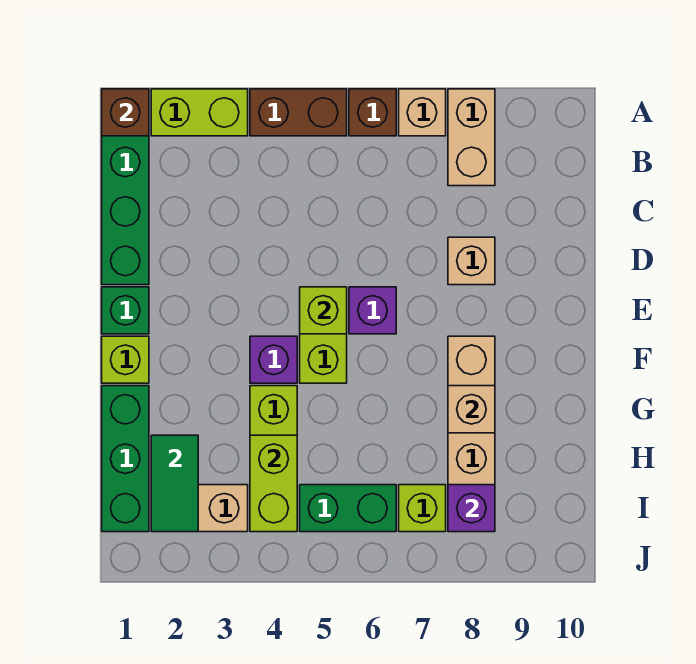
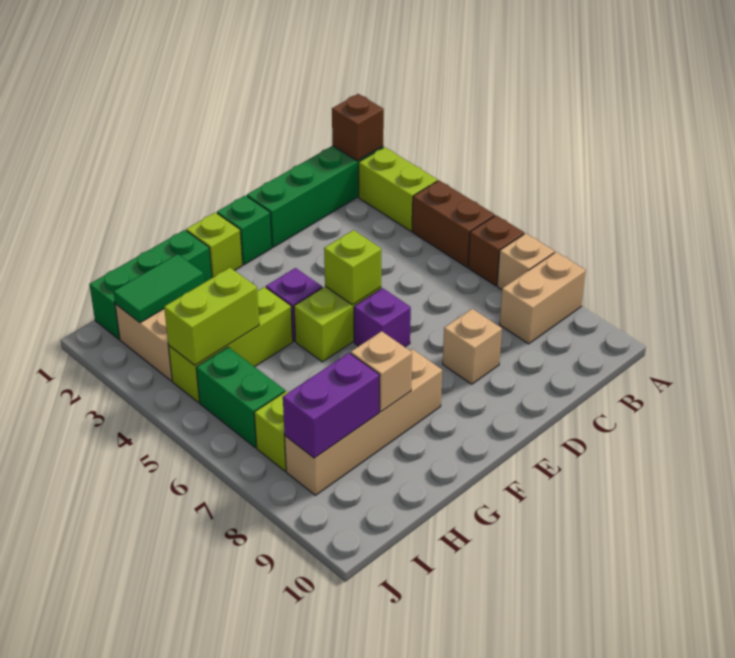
purple 1x1 brick [448,485,495,532] -> purple 1x2 brick [283,353,380,458]

